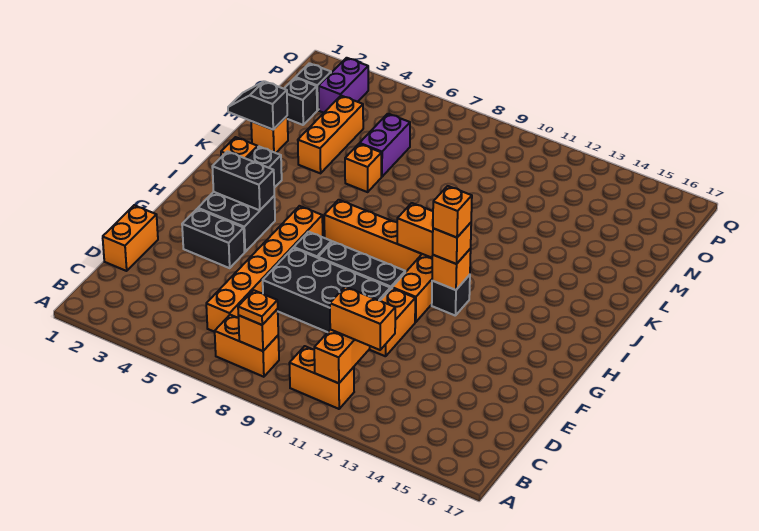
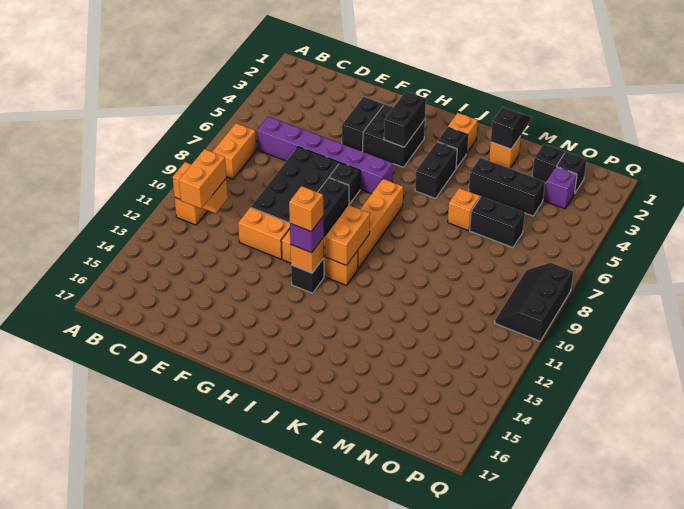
orange 1x1 brick [238,309,278,351] -> none
orange 1x1 plate [238,290,278,325] -> none
orange 1x6 brick [206,206,323,332] -> purple 1x6 brick [257,117,393,194]
orange 1x2 brick [103,205,158,271] -> none
orange 1x1 brick [433,223,471,264] -> purple 1x1 brick [290,217,324,253]
none -> black 1x2 brick [415,142,457,199]
orange 1x3 brick [298,96,363,173] -> black 1x3 brick [469,158,545,216]
purple 1x2 brick [360,114,410,177] -> black 1x2 brick [470,196,525,248]
purple 1x2 brick [319,58,368,113] -> purple 1x1 brick [544,167,577,209]
none -> black 2x3 slope [495,263,573,341]

